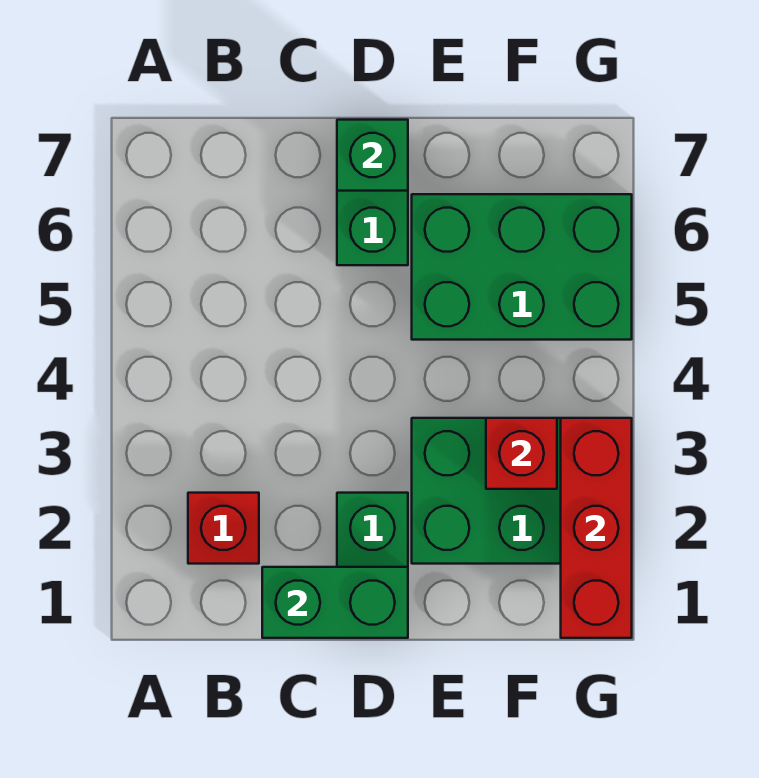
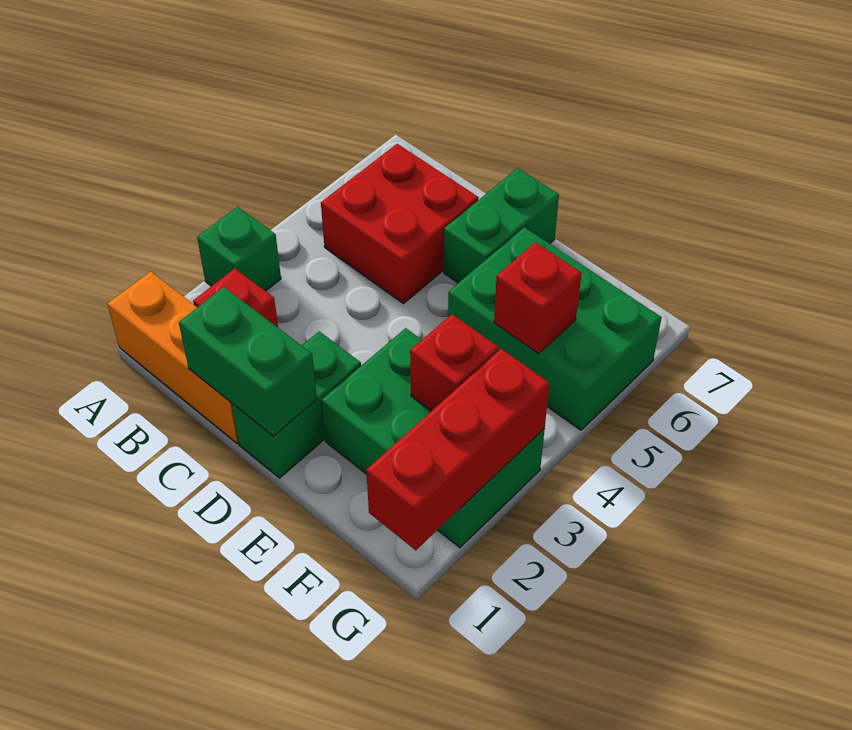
none -> orange 1x3 brick [108,271,238,443]
none -> red 2x2 brick [321,144,479,304]
green 1x1 brick [337,120,408,191] -> green 1x1 brick moved to [197,207,281,291]
none -> red 1x1 brick [494,242,582,354]

